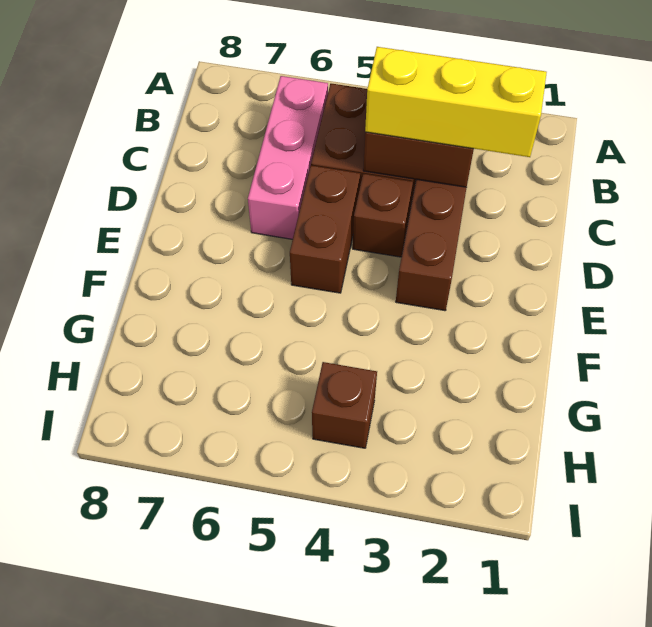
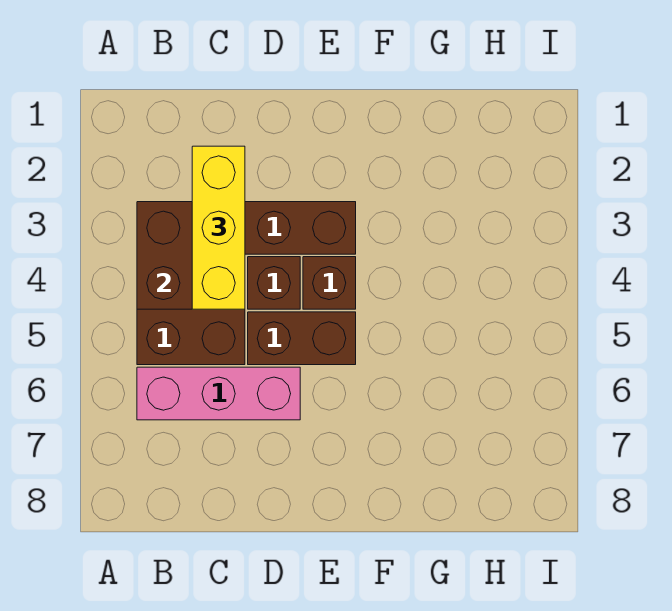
brown 1x1 brick [312,362,377,448] -> brown 1x1 brick moved to [303,257,356,309]

